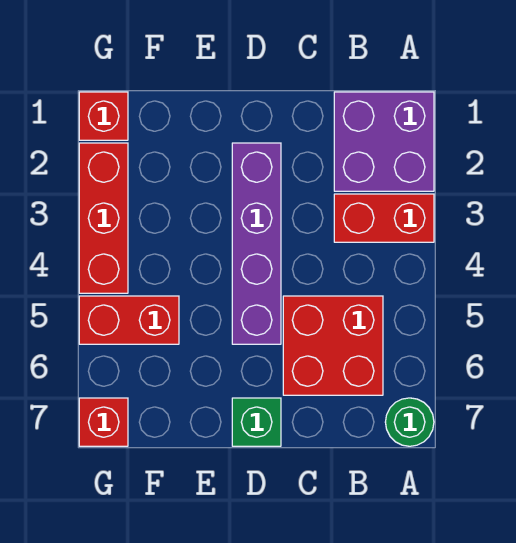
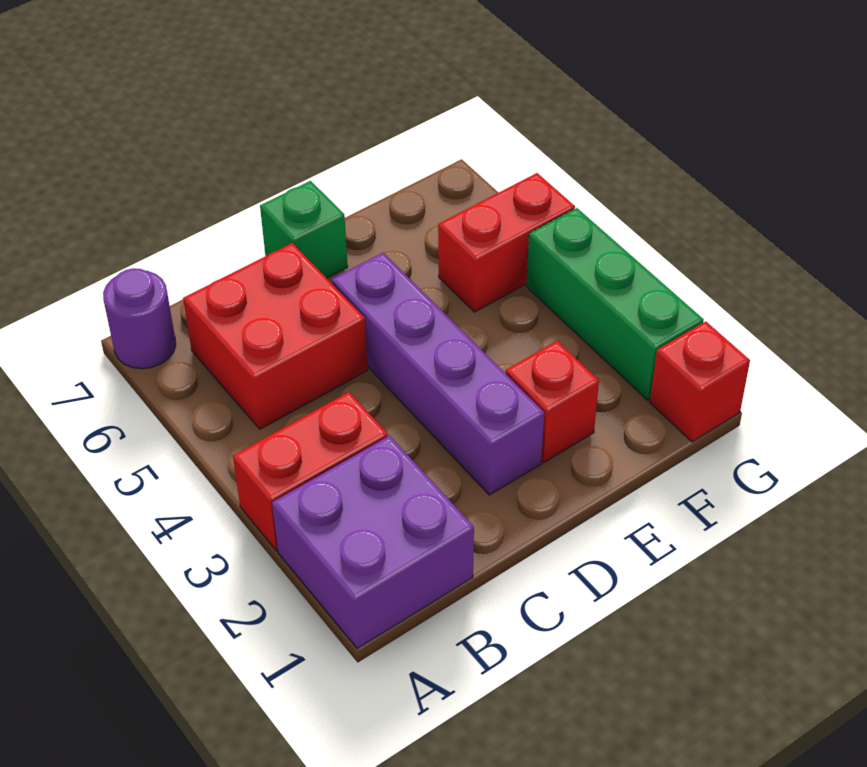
green 1x1 round brick [385,398,434,446] -> purple 1x1 round brick [103,268,176,369]
red 1x3 brick [79,143,128,293] -> green 1x3 brick [526,208,704,400]
red 1x1 brick [79,398,128,446] -> red 1x1 brick moved to [506,341,599,462]

